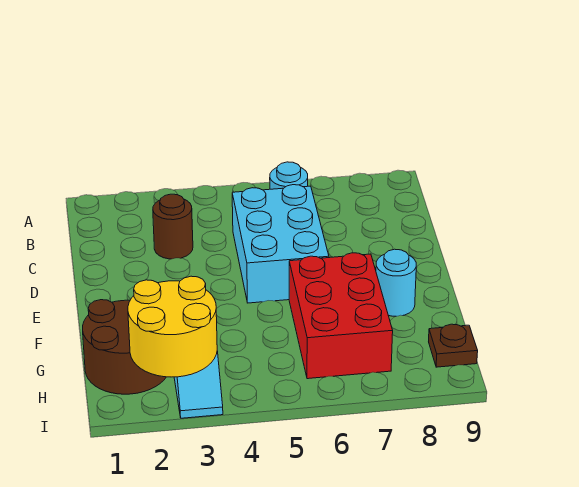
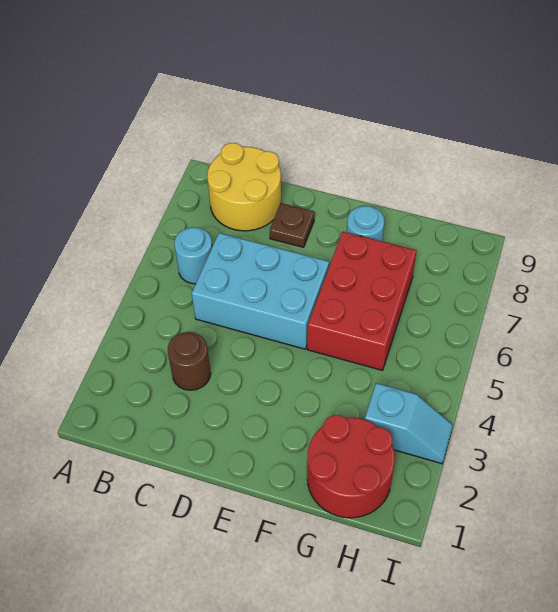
red 2x3 brick [289,253,393,379] -> red 2x3 brick turned to [307,232,417,370]
brown 2x2 round brick [83,300,166,394] -> red 2x2 round brick [307,415,395,518]
yellow 2x2 round brick [128,276,217,377] -> yellow 2x2 round brick moved to [207,143,281,231]
brown 1x1 plate [429,324,478,367] -> brown 1x1 plate moved to [270,203,315,247]

